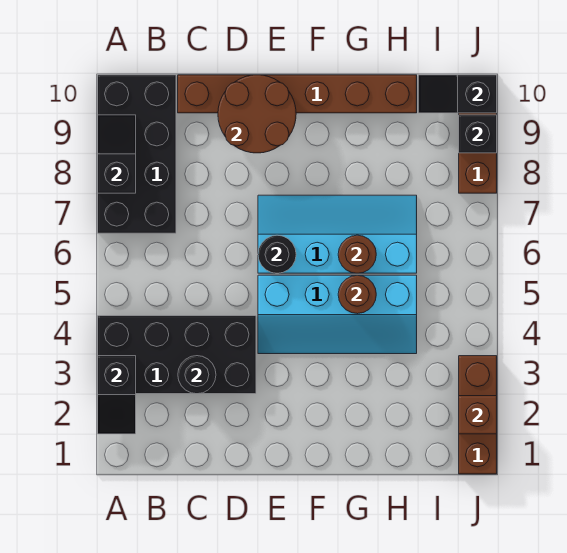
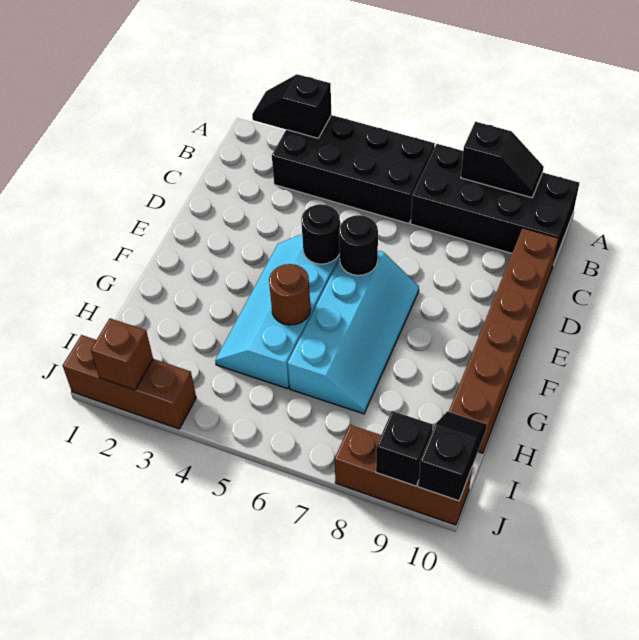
black 2x4 brick [98,316,256,394] -> black 2x4 brick turned to [272,115,435,224]
black 1x1 round brick [178,356,216,394] -> black 1x1 round brick moved to [301,204,340,264]
brown 2x2 round brick [218,75,296,153] -> none
brown 1x1 round brick [338,235,376,273] -> none

